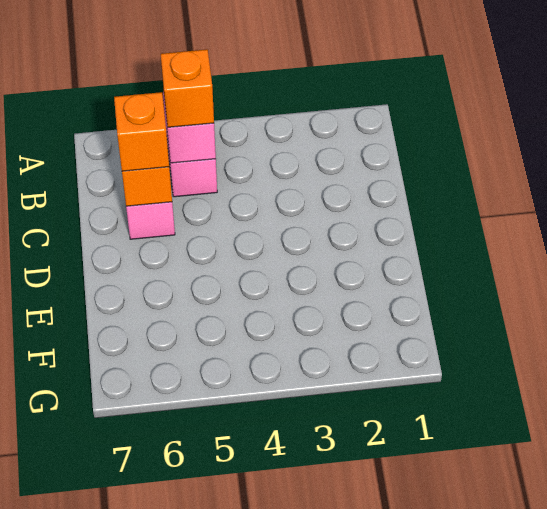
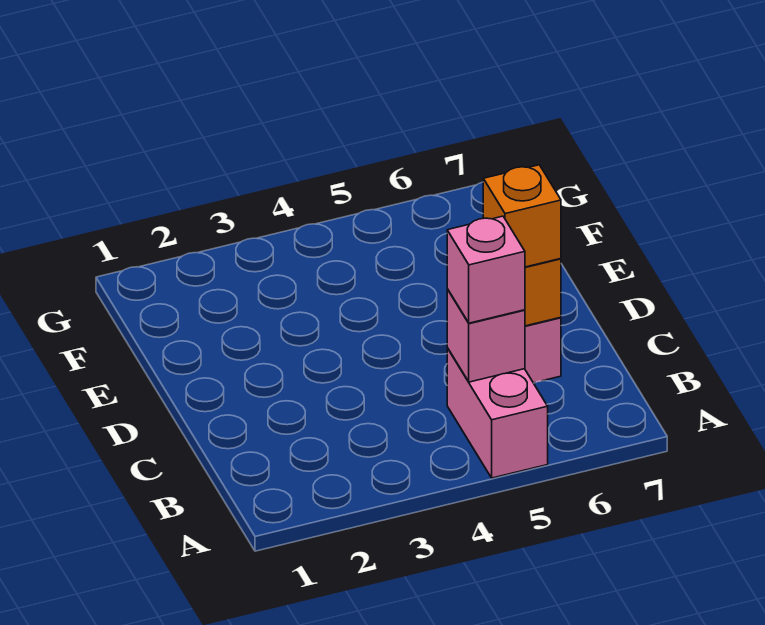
orange 1x1 brick [161,49,214,127] -> pink 1x1 brick [447,216,525,323]

